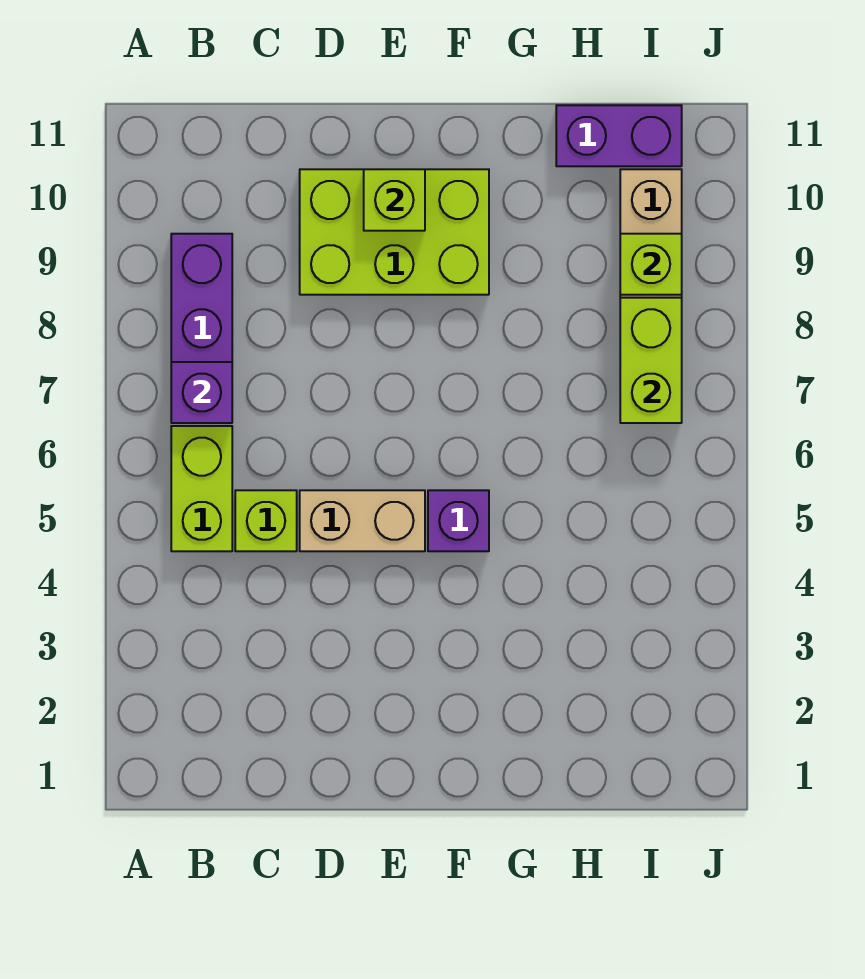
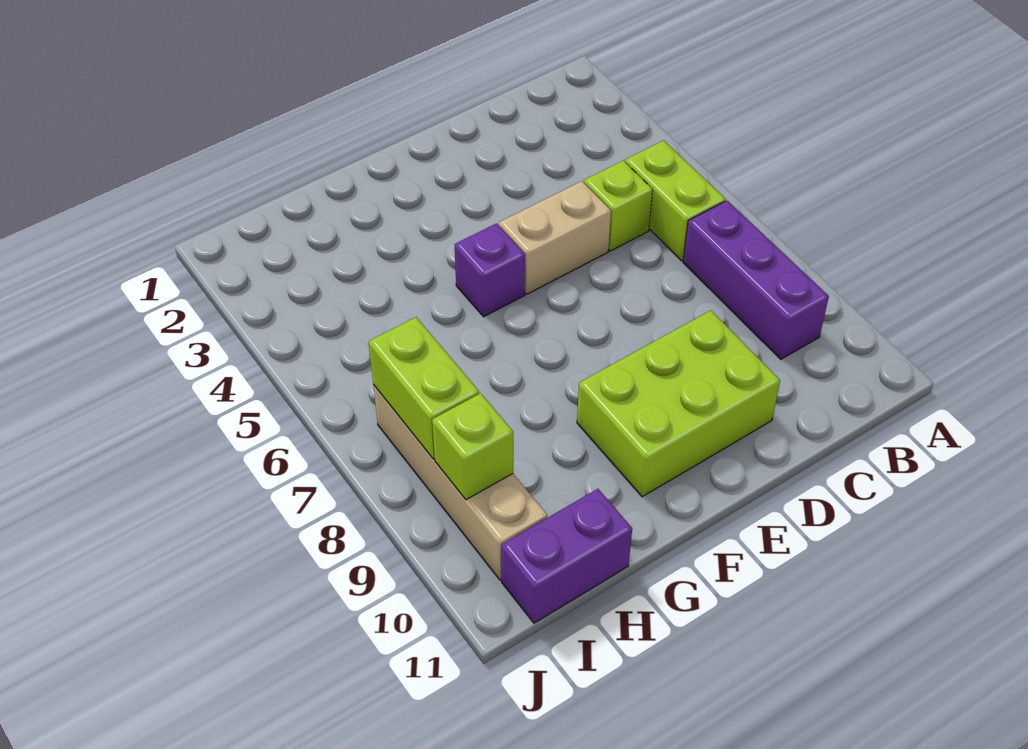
purple 1x1 brick [171,362,232,423] -> none
lime 1x1 brick [364,169,425,231] -> none

